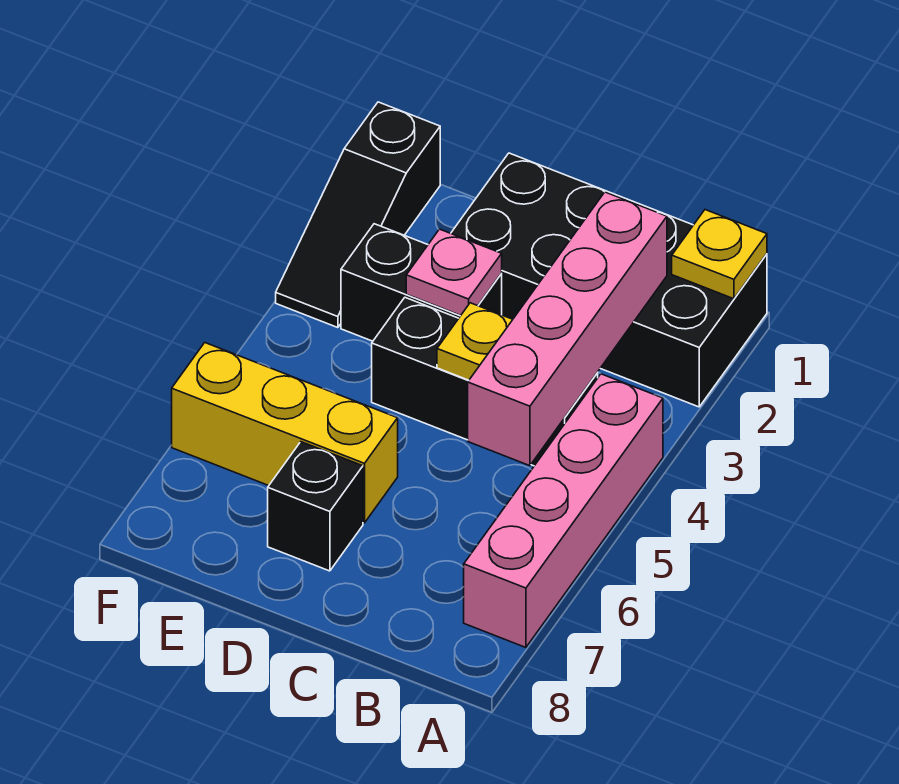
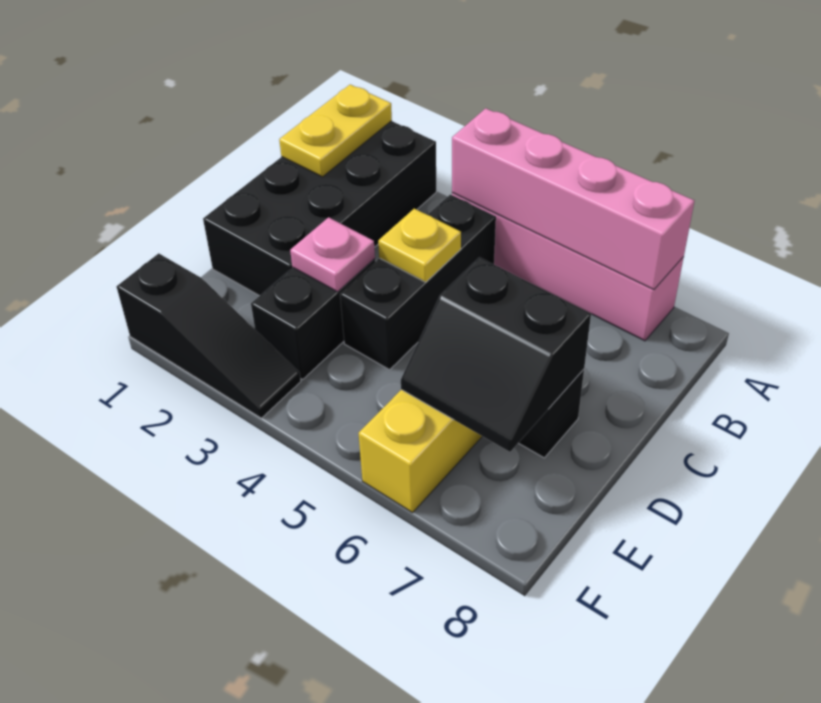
yellow 1x1 plate [672,210,767,299] -> yellow 1x2 plate [279,85,392,177]
pink 1x4 brick [468,192,667,466] -> pink 1x4 brick moved to [452,108,694,290]
none -> black 2x2 slope [401,257,591,452]

